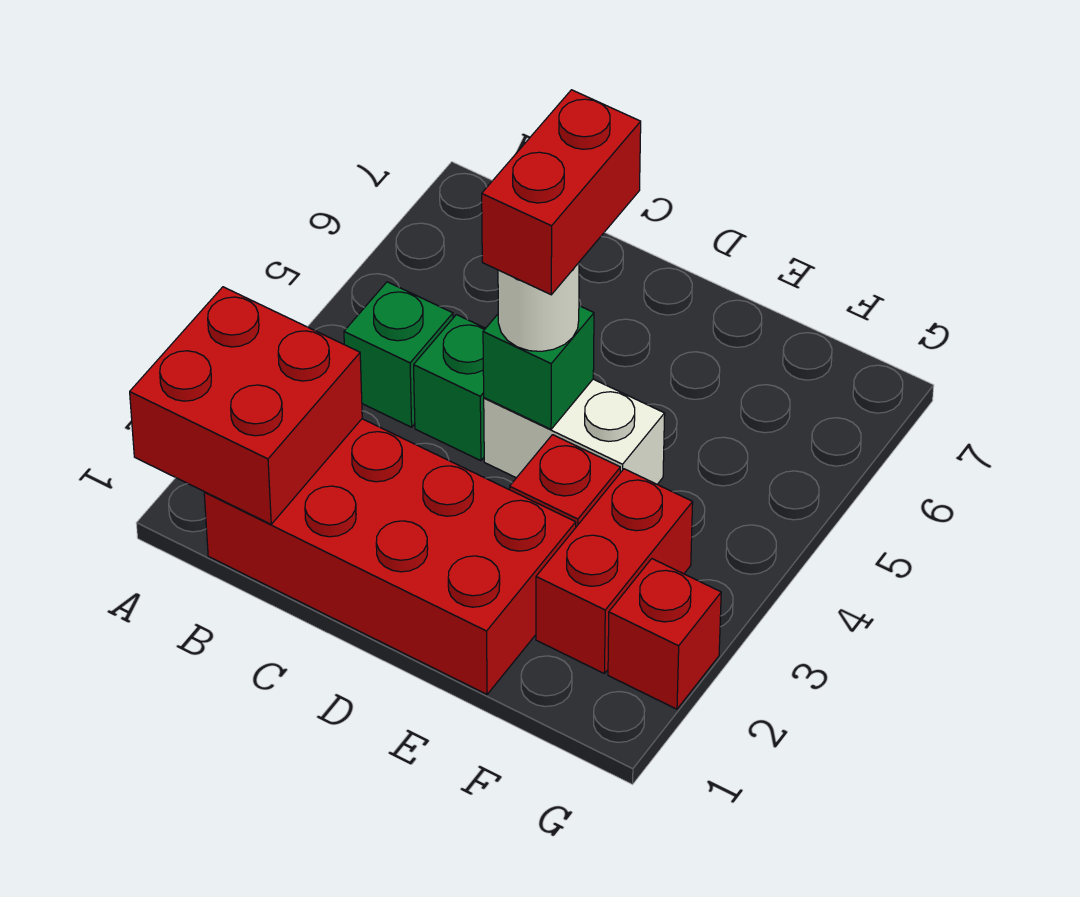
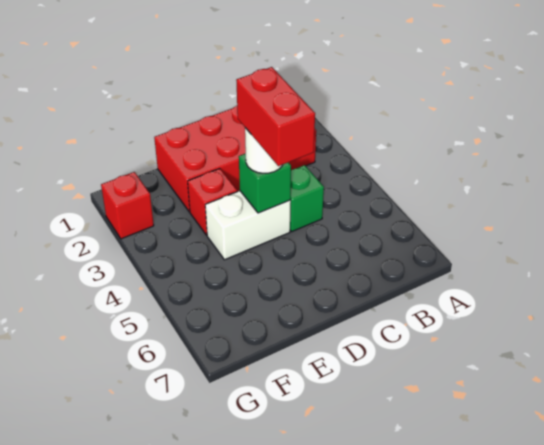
red 2x2 brick [130,287,362,524] -> none
green 1x1 brick [344,282,453,427] -> none
red 1x2 brick [536,469,693,674] -> none

